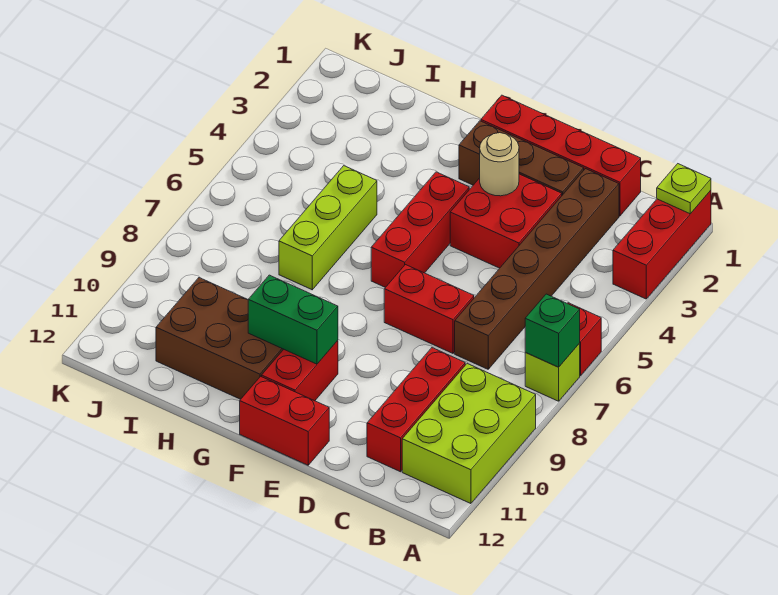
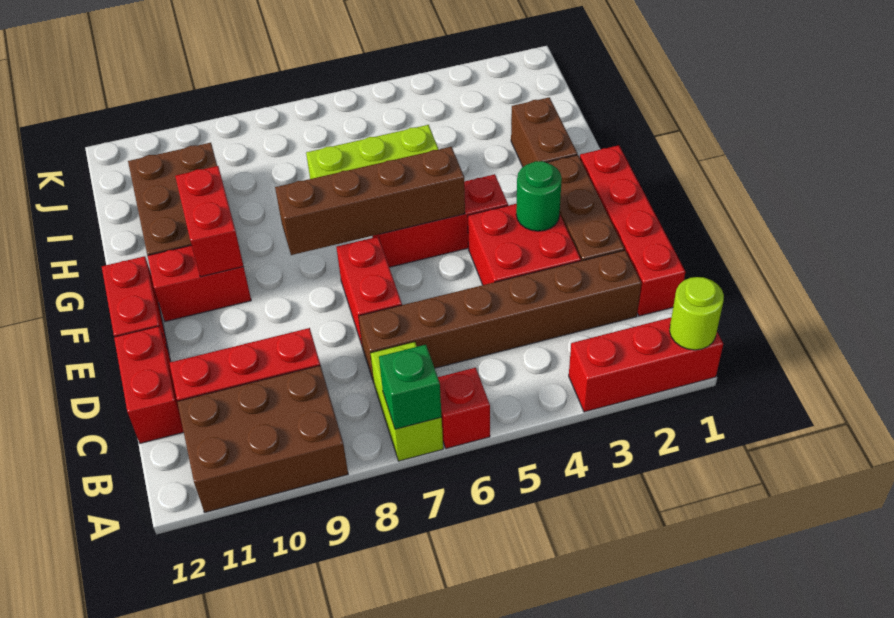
lime 1x1 plate [657,164,711,214] -> lime 1x1 round brick [670,277,724,350]
lime 1x1 brick [525,344,580,401] -> lime 1x2 brick [371,342,443,461]
lime 2x3 brick [402,364,536,504] -> brown 2x3 brick [177,365,348,512]
none -> red 1x2 brick [114,326,184,443]
tan 1x1 round brick [480,133,519,196] -> green 1x1 round brick [516,161,562,231]
none -> brown 1x4 brick [275,147,465,255]
green 1x2 brick [248,275,338,364] -> red 1x2 brick [175,166,244,277]
none -> brown 1x2 brick [511,97,577,167]

